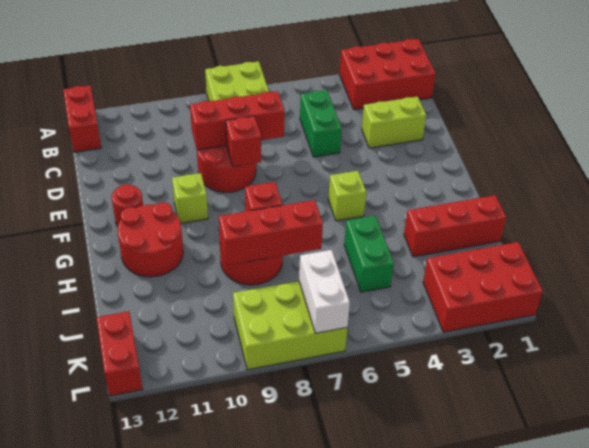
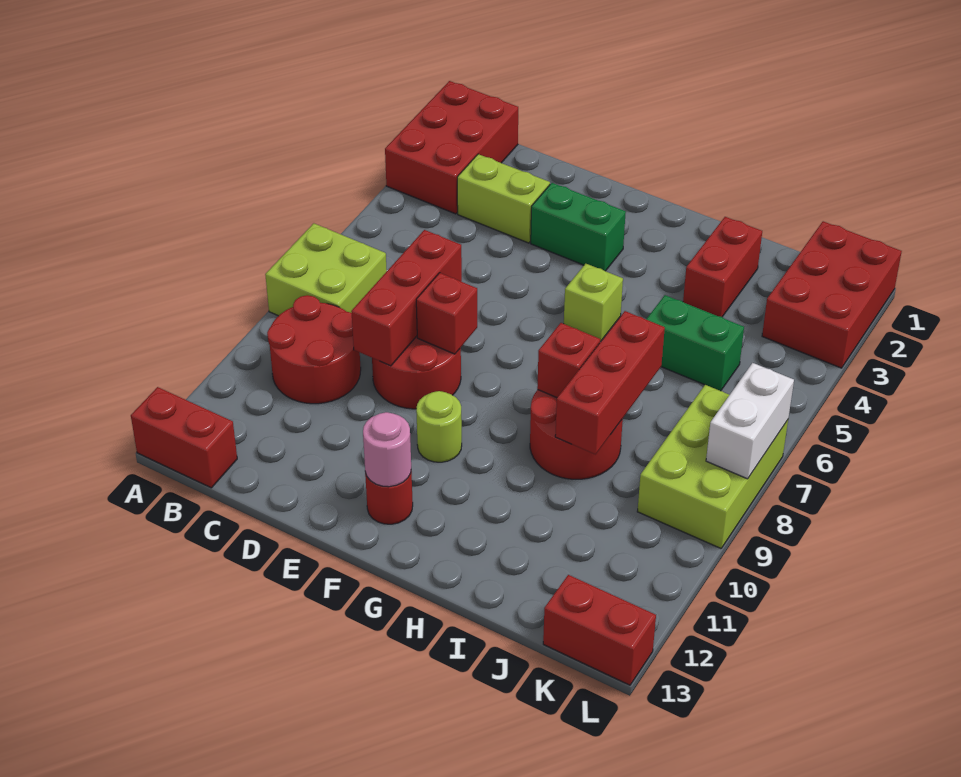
green 1x2 brick [300,90,342,157] -> green 1x2 brick moved to [531,183,626,271]
lime 1x2 brick [362,97,426,148] -> lime 1x2 brick turned to [457,154,550,243]
lime 1x1 brick [172,173,208,223] -> lime 1x1 round brick [416,391,462,462]
none -> pink 1x1 round brick [363,412,411,487]
red 2x2 round brick [117,202,183,277] -> red 2x2 round brick moved to [267,295,361,404]
red 1x3 brick [404,195,506,257] -> red 1x2 brick [683,217,762,317]
white 1x2 brick [299,250,350,333] -> white 1x2 brick turned to [706,363,794,479]

